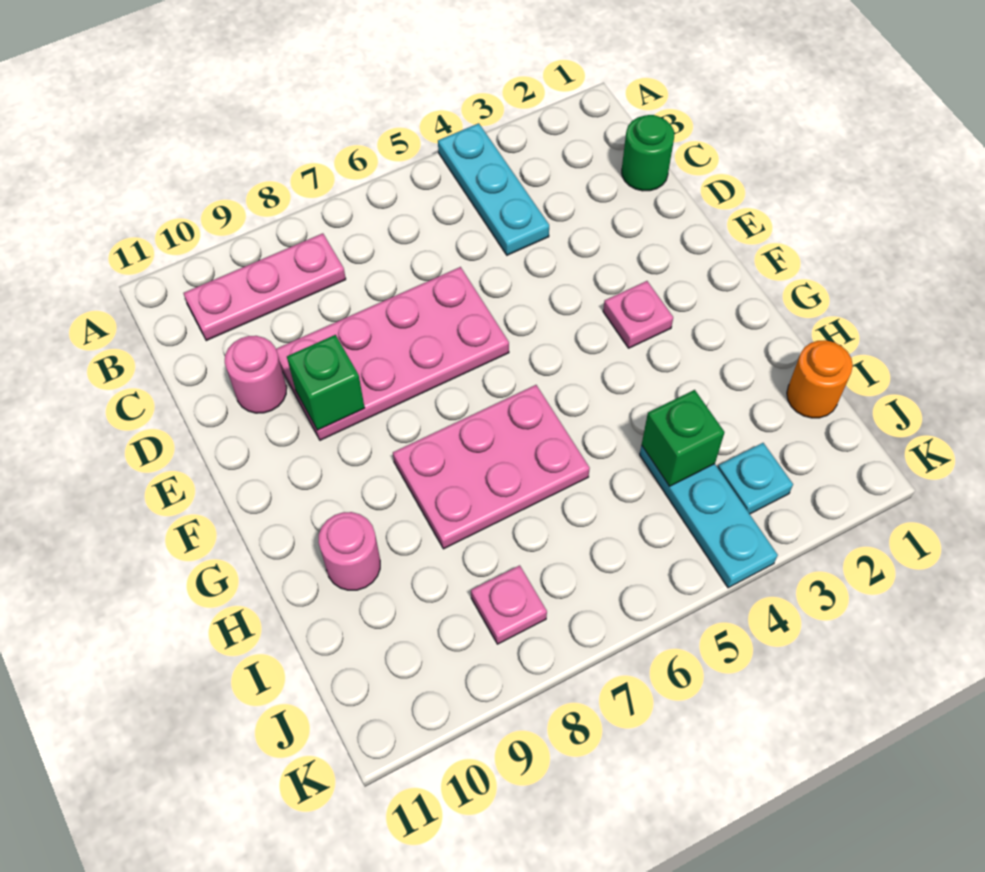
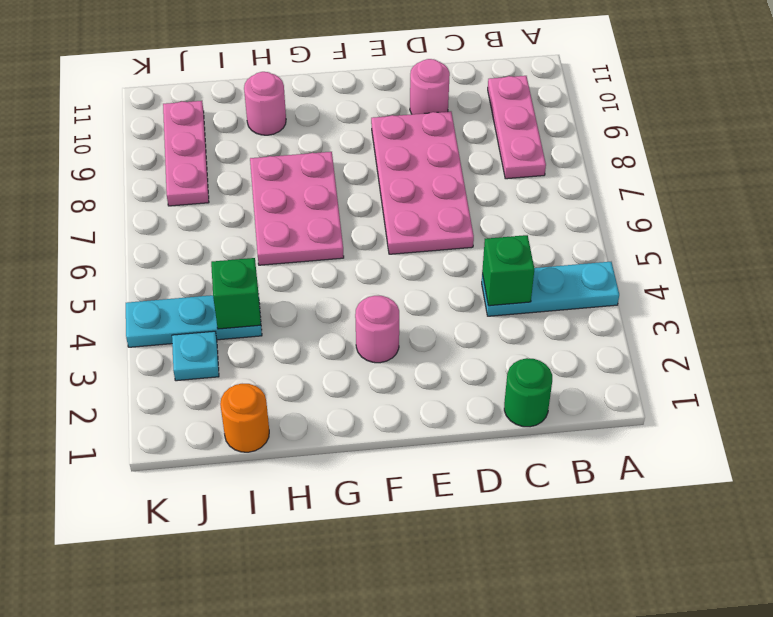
green 1x1 brick [287,335,365,430] -> green 1x1 brick moved to [482,235,534,306]
pink 1x1 plate [603,281,673,348] -> pink 1x1 round brick [355,296,399,363]
pink 1x1 plate [471,565,547,644] -> pink 1x3 plate [163,101,209,206]

